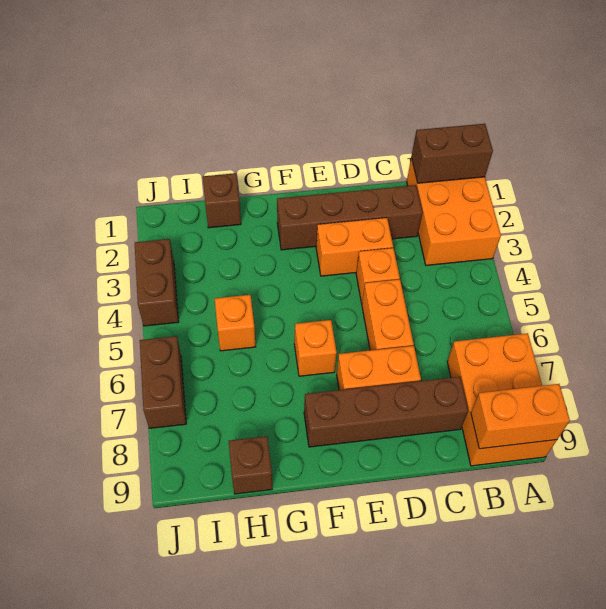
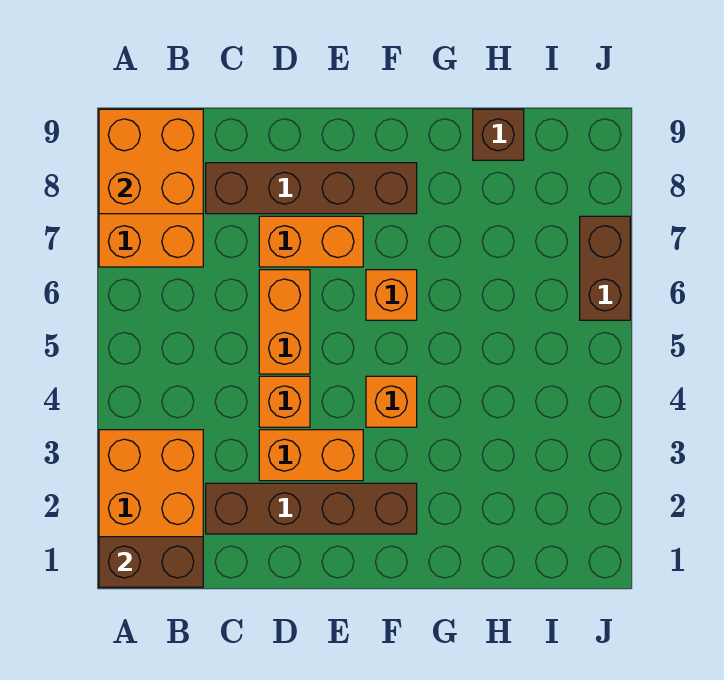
orange 1x2 brick [471,384,570,449] -> orange 2x2 brick [99,109,203,214]
brown 1x1 brick [203,173,241,228] -> none
orange 1x1 brick [215,295,256,351] -> orange 1x1 brick moved to [366,376,417,427]
brown 1x2 brick [135,239,179,326] -> none

